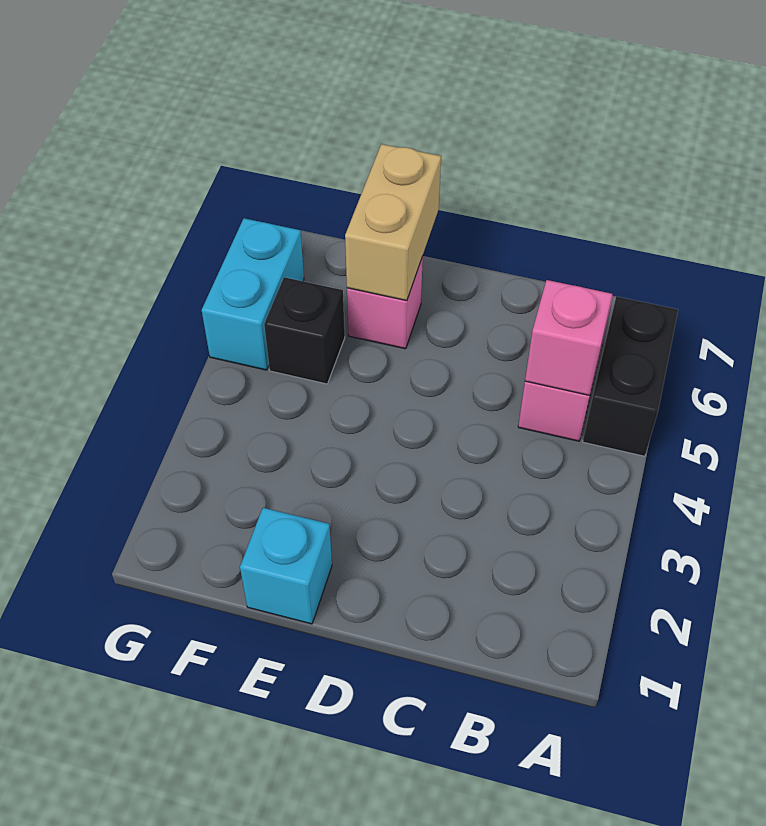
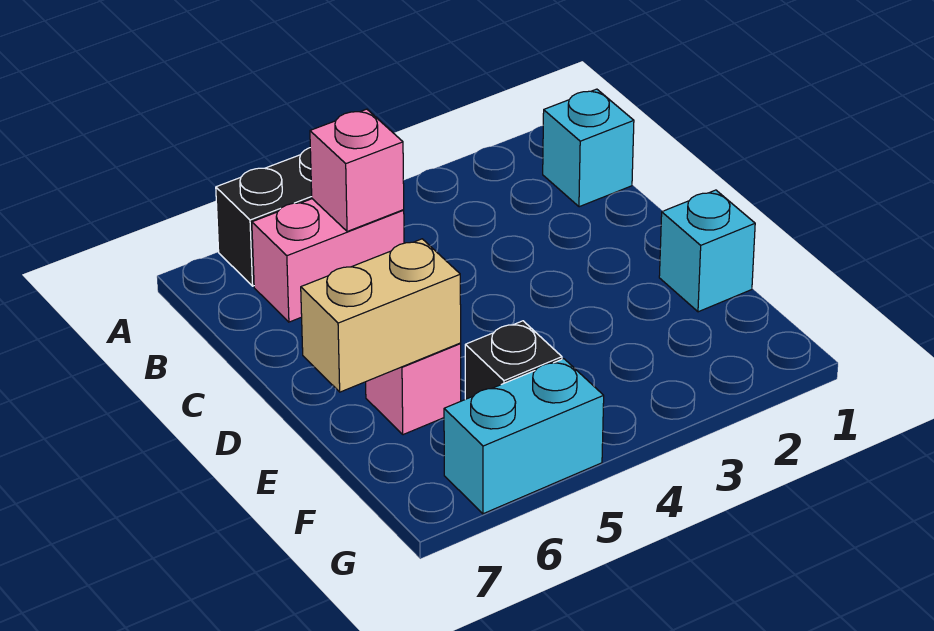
none -> cyan 1x1 brick [543,89,634,207]

